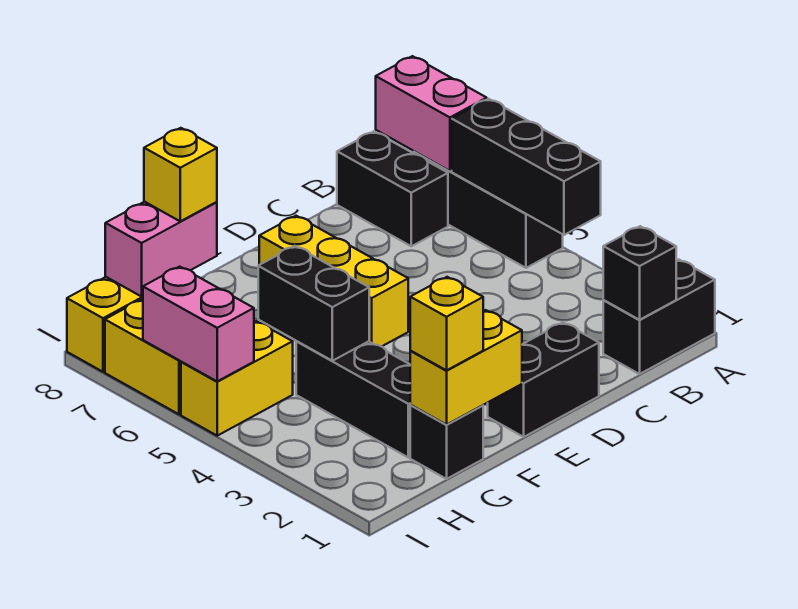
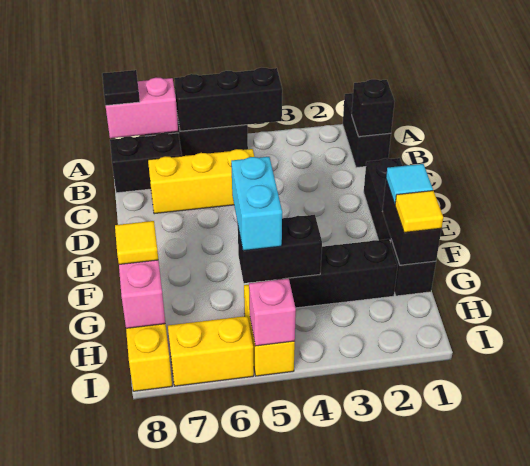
none -> black 1x1 tile [102,70,140,106]
yellow 1x3 brick [259,216,408,347] -> yellow 1x3 brick moved to [148,149,254,214]
yellow 1x2 brick [410,310,522,425] -> black 1x2 brick [383,180,441,265]
none -> cyan 1x1 tile [386,164,433,204]
none -> cyan 1x2 brick [231,157,282,251]
yellow 1x1 brick [410,277,483,370] -> yellow 1x1 tile [395,191,443,233]
yellow 1x1 brick [144,128,217,221] -> yellow 1x1 tile [115,221,158,264]
pink 1x2 brick [143,267,254,381] -> pink 1x1 brick [249,279,296,346]

